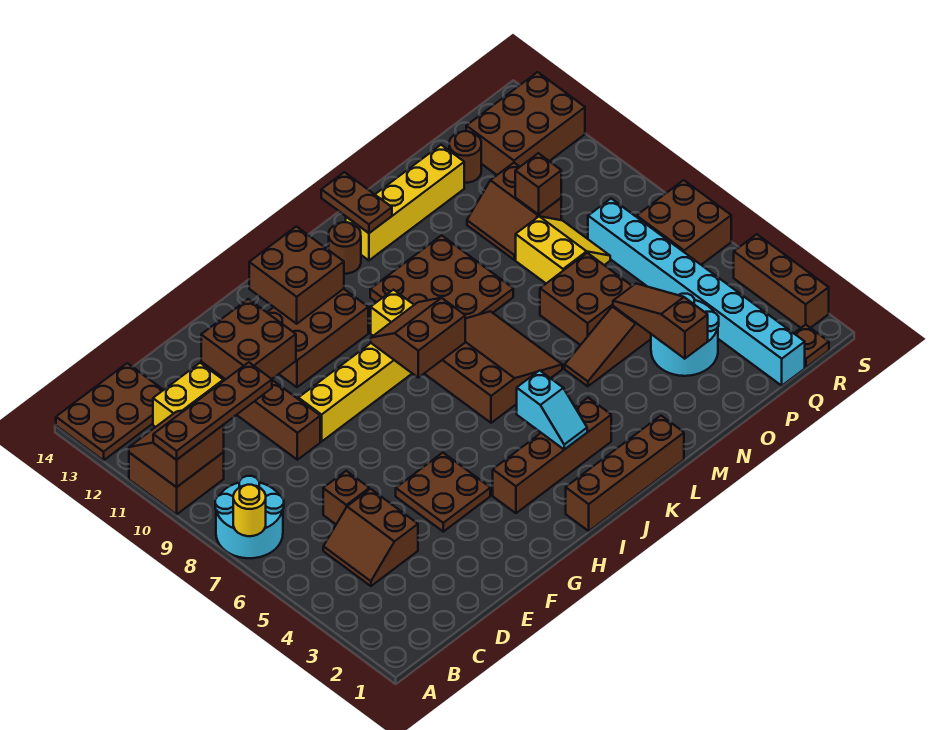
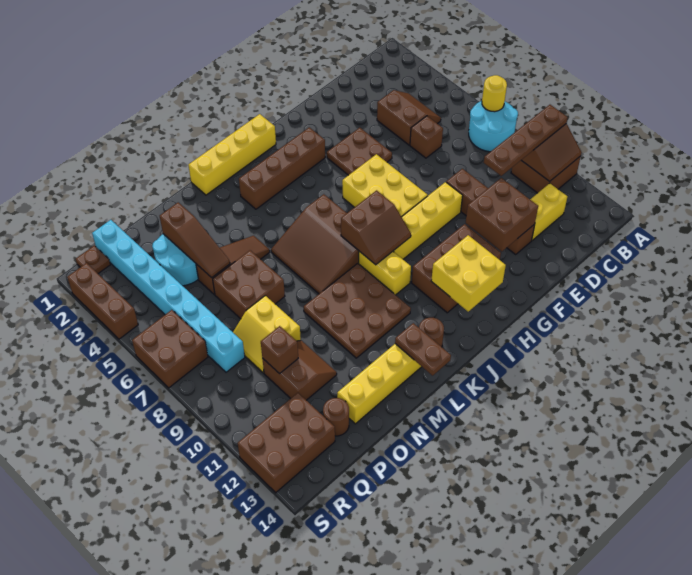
brown 2x3 plate [56,363,163,460] -> none
none -> yellow 2x3 brick [342,154,428,217]
brown 2x2 brick [249,226,344,324] -> yellow 2x2 brick [431,235,506,311]
brown 1x4 brick [566,416,684,531] -> yellow 1x4 brick [188,114,276,195]
cyan 1x2 slope [517,370,587,450] -> none

